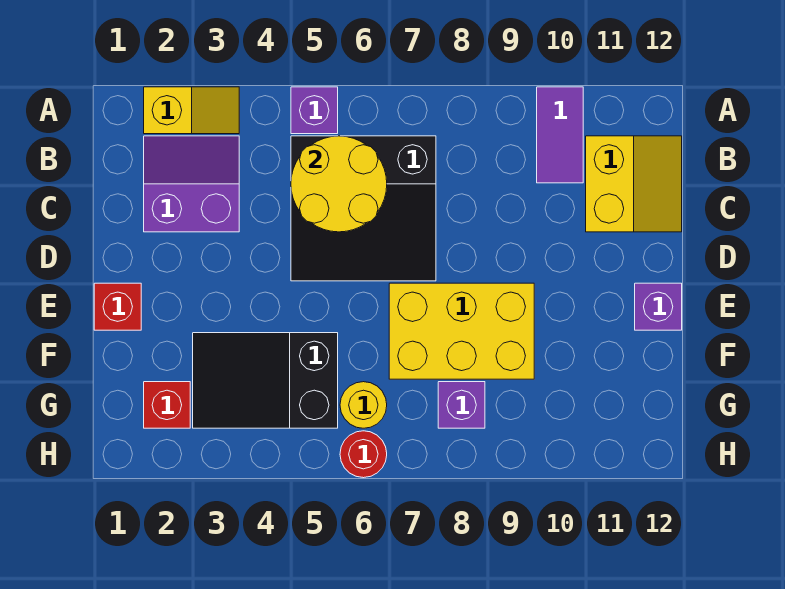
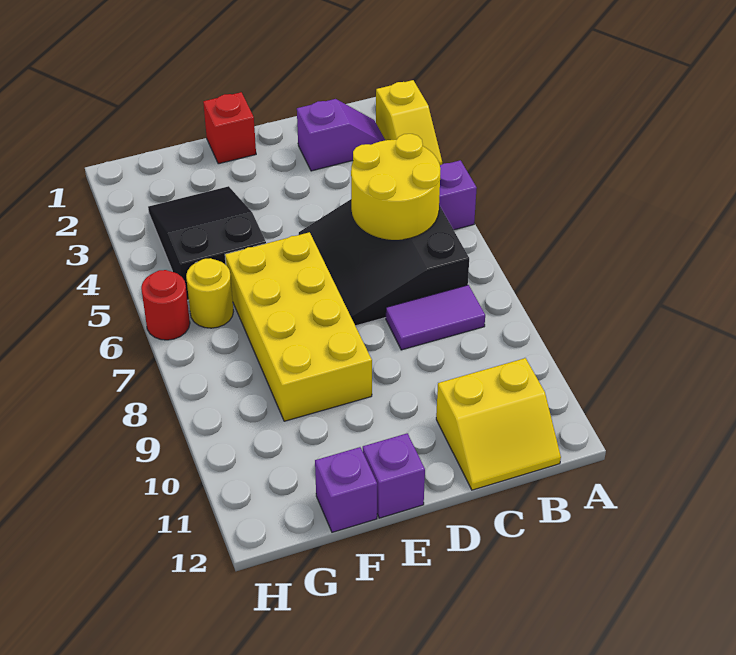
purple 1x2 tile [537,87,583,183] -> purple 1x2 tile moved to [386,285,485,350]
purple 2x2 slope [144,136,239,232] -> purple 1x2 slope [297,99,385,171]
yellow 2x3 brick [389,283,534,379] -> yellow 2x4 brick [225,232,372,421]
red 1x1 brick [144,382,190,428] -> none
purple 1x1 brick [438,382,485,428] -> purple 1x1 brick moved to [315,447,377,532]

